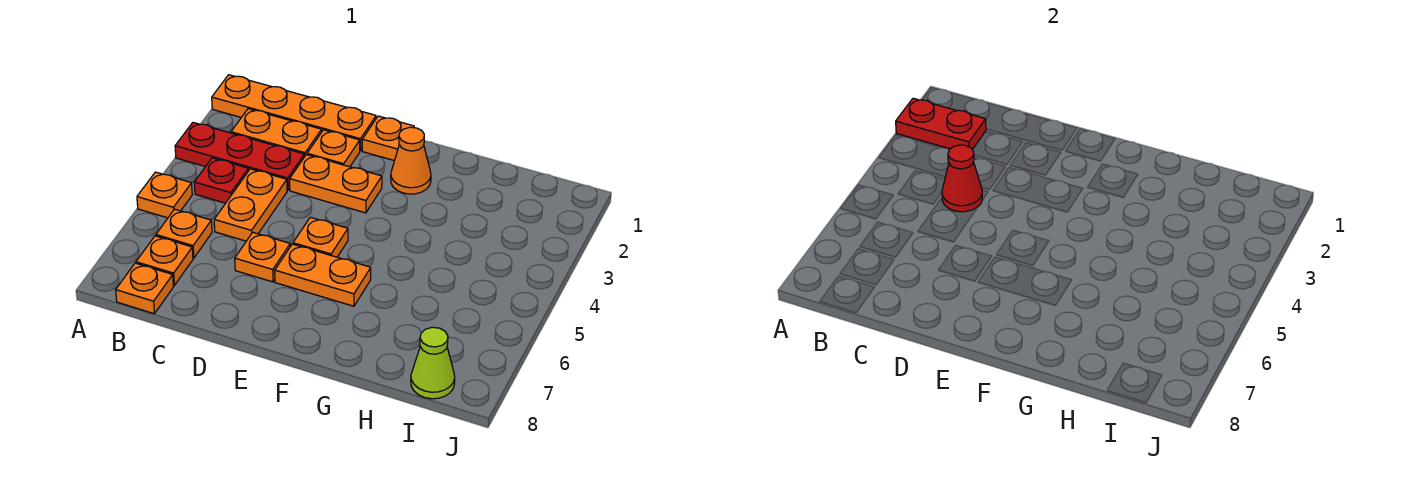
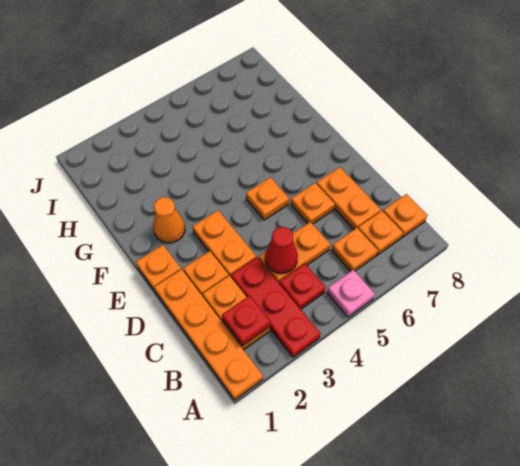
red 1x2 plate [896,98,986,150] -> red 1x1 plate [222,296,270,346]
orange 1x1 plate [137,172,192,218] -> pink 1x1 plate [327,270,375,317]
orange 1x2 plate [275,244,371,306] -> orange 1x2 plate moved to [316,167,381,229]
lime 1x1 cone [411,327,455,399] -> none

